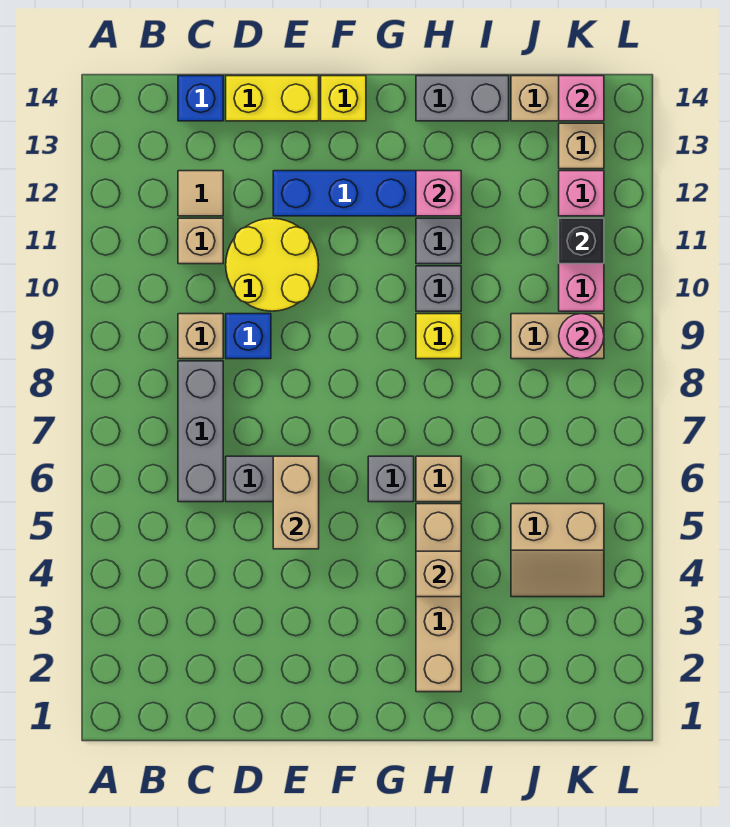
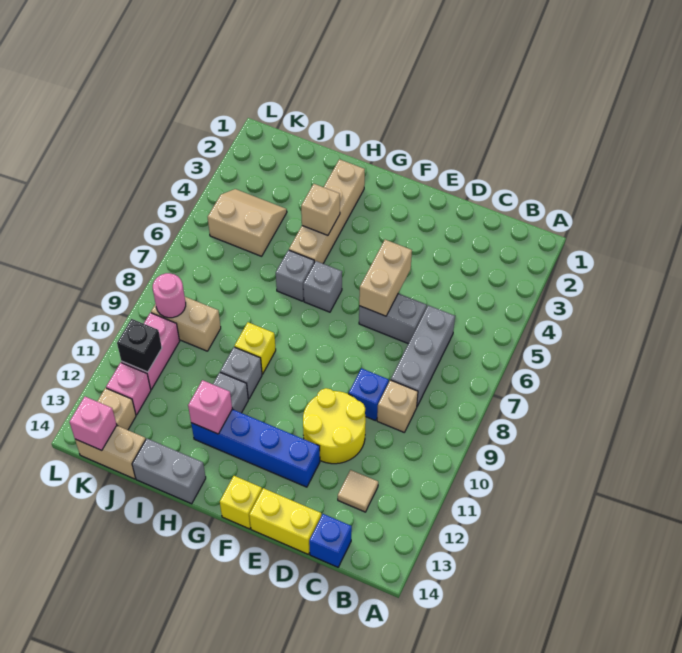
tan 1x1 brick [178,218,223,264] -> none
tan 1x1 brick [416,456,461,502] -> grey 1x1 brick [276,250,314,301]

